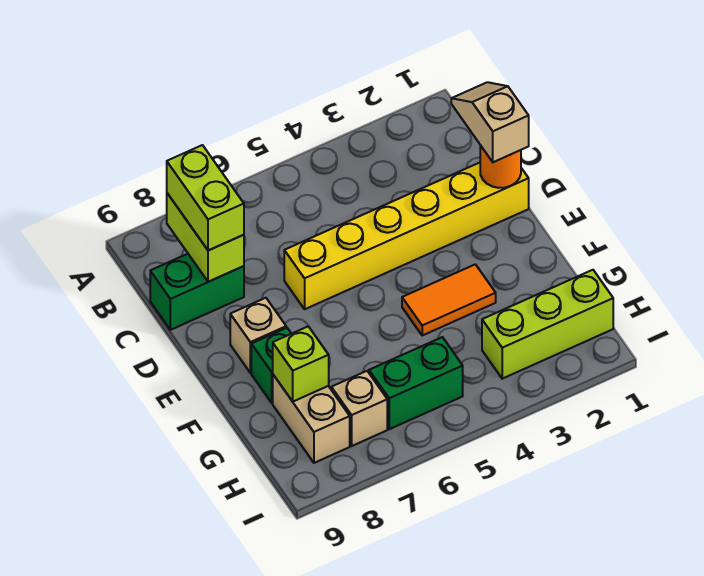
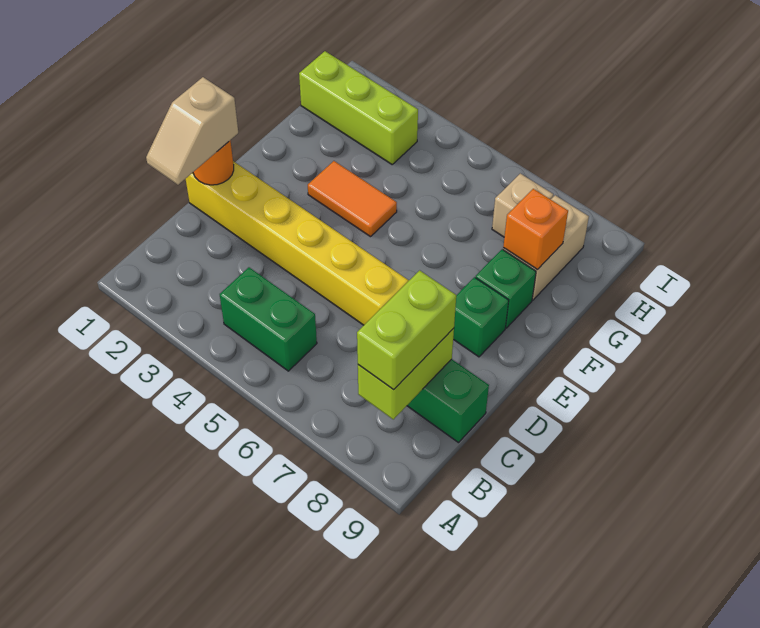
tan 1x1 brick [230,298,286,373] -> green 1x1 brick [453,277,509,357]
lime 1x1 brick [273,326,329,402] -> orange 1x1 brick [503,189,568,270]
green 1x2 brick [369,337,463,429] -> green 1x2 brick moved to [220,267,317,371]

